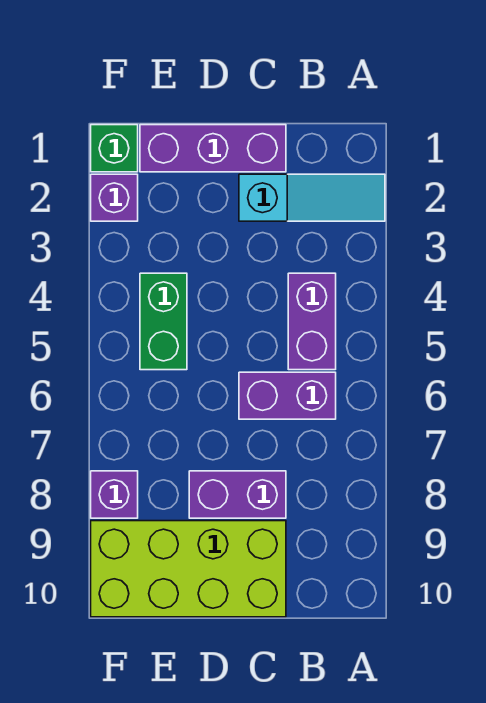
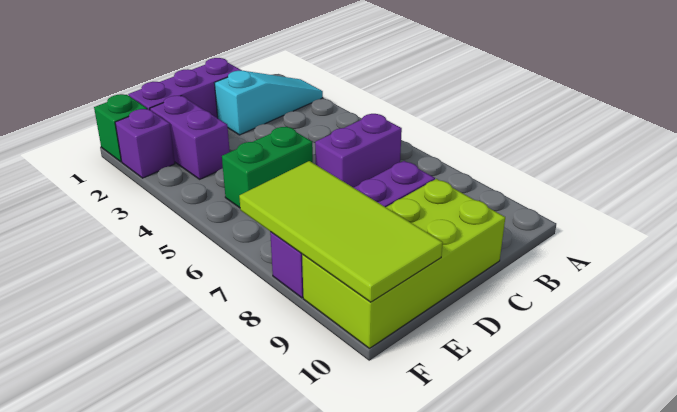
purple 1x2 brick [288,273,336,370] -> purple 1x2 brick moved to [150,96,230,179]
green 1x2 brick [140,273,187,370] -> green 1x2 brick turned to [222,127,313,208]
none -> lime 2x4 tile [239,161,443,302]

